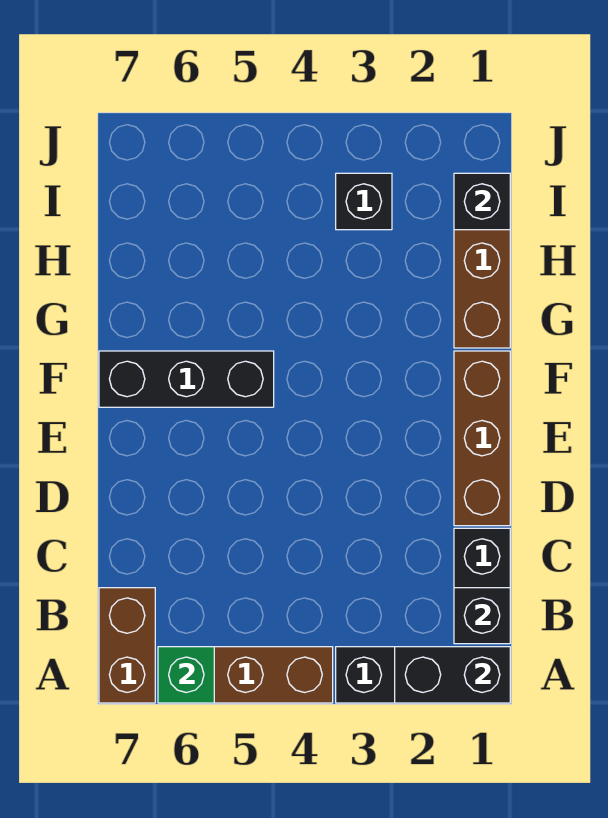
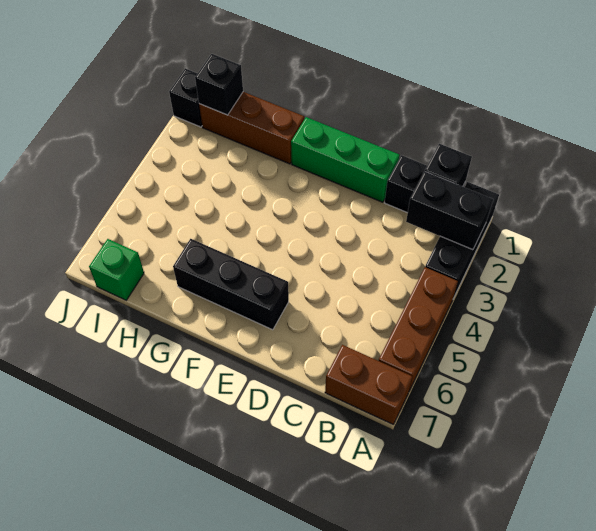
black 1x2 brick [395,647,510,703] -> black 1x2 brick turned to [406,172,493,250]
green 1x1 brick [158,647,214,703] -> green 1x1 brick moved to [89,239,144,300]
brown 1x3 brick [454,351,510,526] -> green 1x3 brick [291,117,400,202]
black 1x3 brick [99,351,274,407] -> black 1x3 brick turned to [173,239,289,330]
black 1x1 brick [336,173,392,230] -> black 1x1 brick moved to [169,69,202,127]

